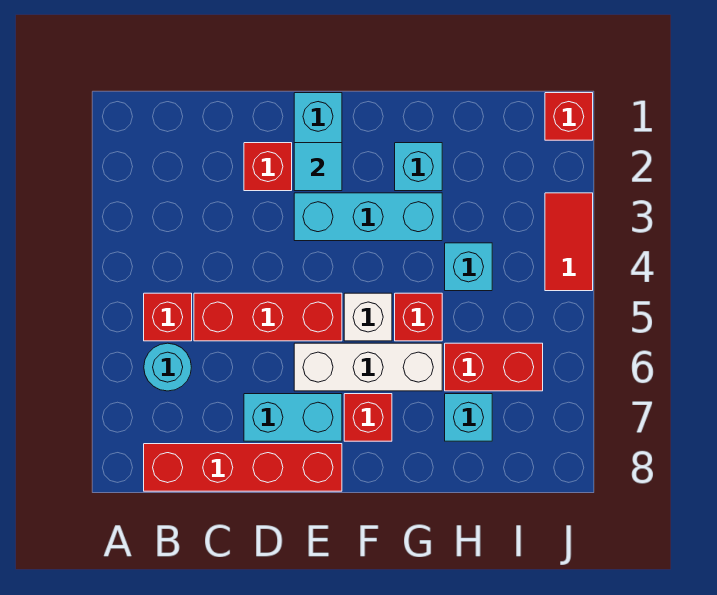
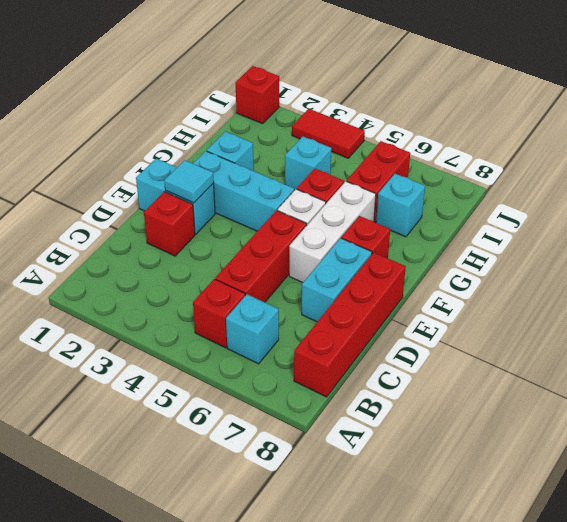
cyan 1x1 round brick [144,343,191,391] -> cyan 1x1 brick [226,294,279,364]
cyan 1x3 brick [294,193,442,241] -> cyan 1x3 brick turned to [193,151,294,231]

